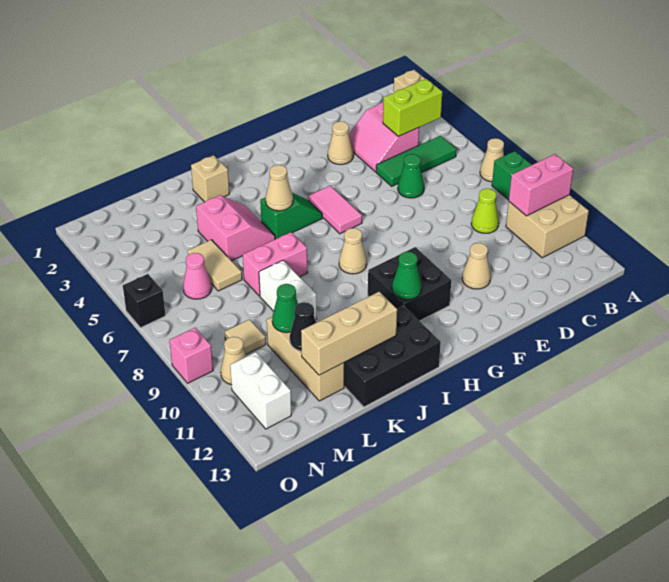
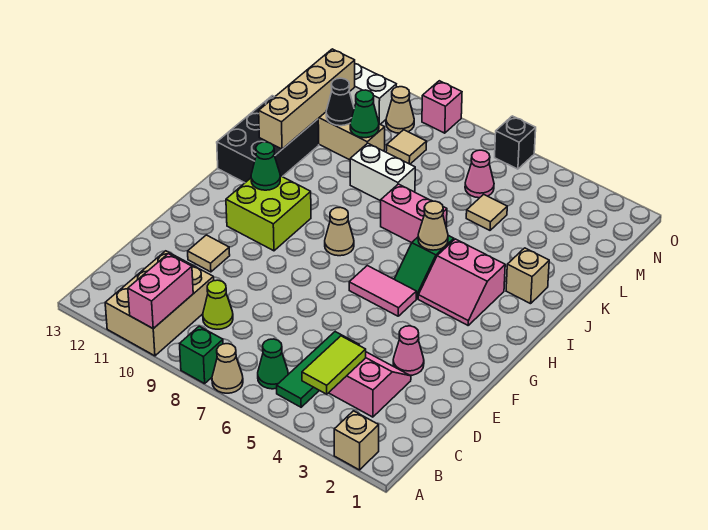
tan 2x2 brick [506,195,589,258] -> tan 2x3 brick [105,251,214,356]
lime 1x2 brick [383,79,442,136] -> lime 1x2 tile [302,336,366,394]
green 1x1 cone [398,154,424,198] -> green 1x1 cone moved to [258,339,288,389]
tan 1x1 cone [328,121,353,165] -> pink 1x1 cone [393,326,424,375]
tan 1x1 cone [462,243,491,289] -> tan 1x1 tile [188,235,230,272]
black 2x2 brick [368,247,451,321] -> lime 2x2 brick [226,176,311,251]
pink 2x2 slope [196,195,275,261] -> pink 2x2 slope moved to [418,239,505,325]
pink 1x2 brick [243,232,308,296] -> pink 1x2 brick turned to [381,184,447,243]
tan 1x3 brick [301,292,397,375] -> tan 1x4 brick [259,49,355,149]
tan 1x2 tile [188,240,242,291] -> tan 1x1 tile [466,194,507,230]

